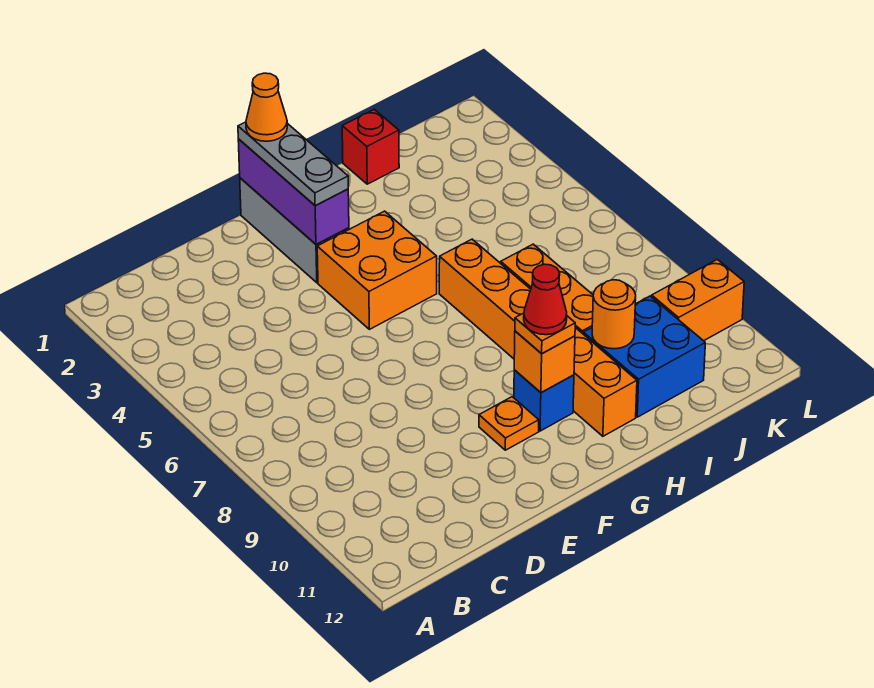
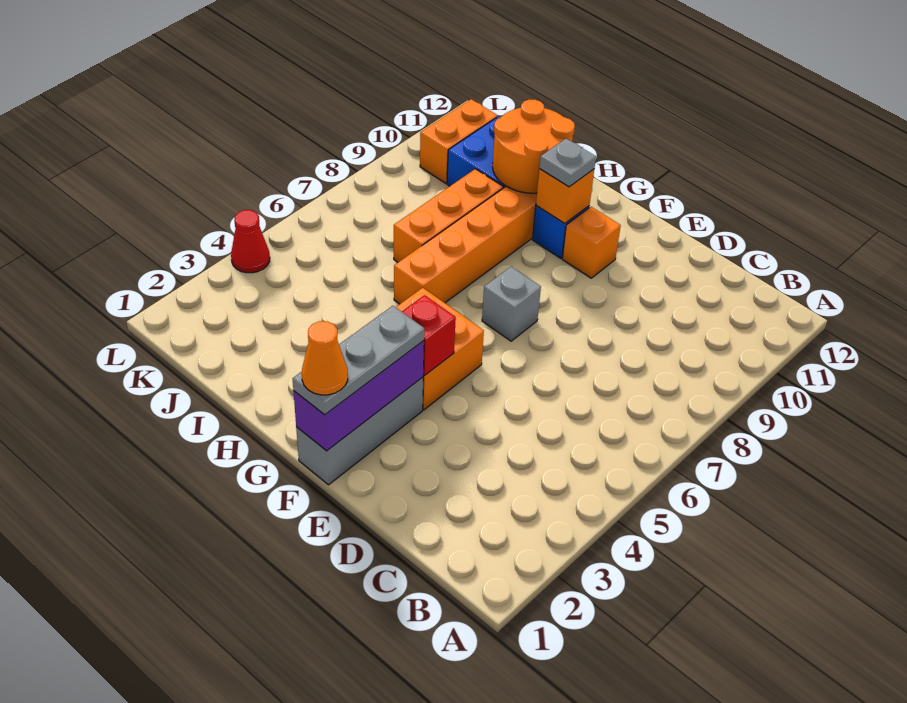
none -> grey 1x1 brick [482,267,541,341]
orange 1x1 plate [479,397,539,450] -> orange 1x1 brick [562,207,621,278]
orange 1x1 plate [515,313,575,354] -> grey 1x1 plate [539,139,596,187]
red 1x1 cone [524,264,567,335] -> red 1x1 cone moved to [231,210,270,273]
red 1x1 brick [342,109,399,184] -> red 1x1 brick moved to [402,295,456,375]
orange 1x1 round brick [592,280,636,349] -> orange 2x2 round brick [493,100,575,193]
orange 1x2 brick [652,259,744,341] -> orange 1x2 brick turned to [420,99,498,183]

